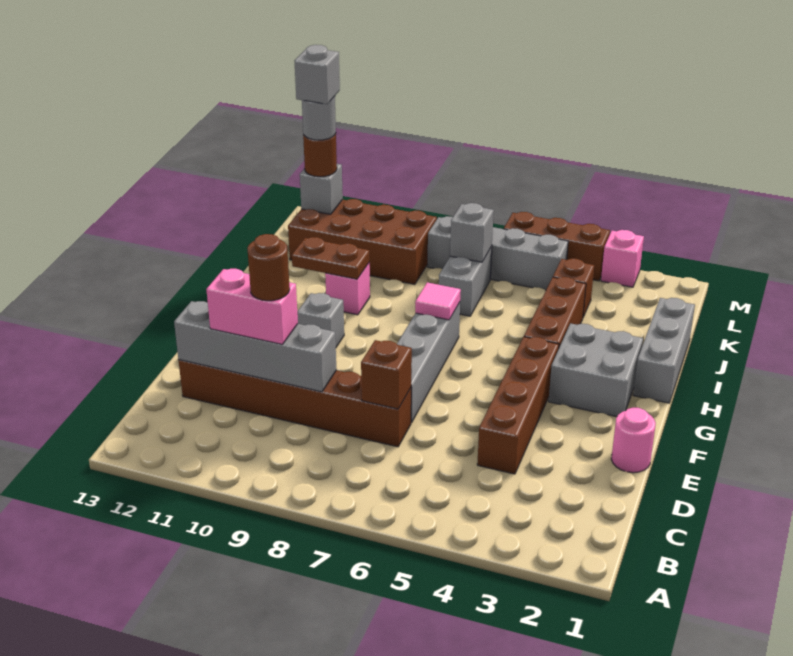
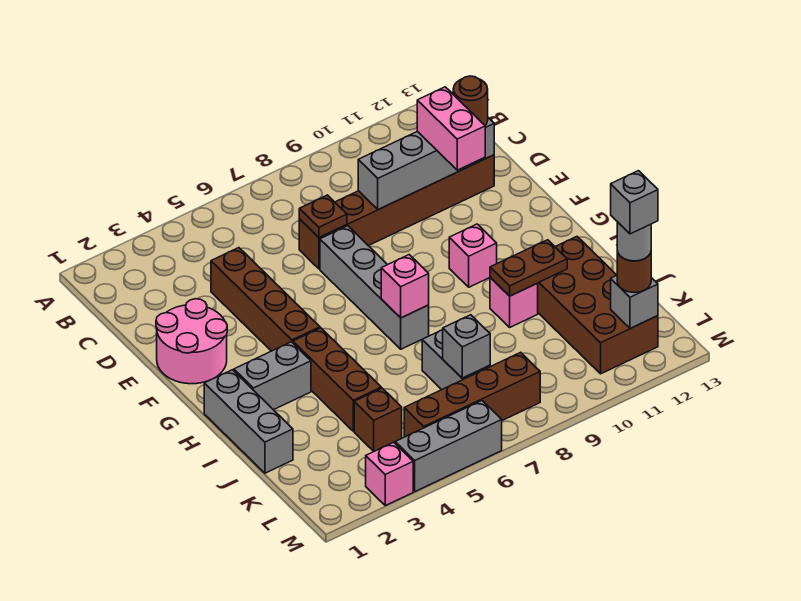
brown 1x1 brick [361,340,412,409] -> brown 1x1 plate [299,195,347,237]
pink 1x2 brick [206,269,298,344] -> pink 1x2 brick turned to [417,87,485,170]
brown 1x1 round brick [247,234,290,301] -> brown 1x1 round brick moved to [453,76,488,125]
pink 1x1 round brick [611,408,656,473] -> pink 2x2 round brick [156,299,227,384]
grey 2x2 brick [549,323,643,417] -> grey 1x2 brick [234,342,311,410]
grey 1x1 brick [297,293,344,347] -> pink 1x1 brick [449,224,497,287]
pink 1x1 tile [415,282,461,320] -> pink 1x1 brick [381,255,429,318]
brown 2x4 brick [288,199,437,284] -> brown 2x4 brick turned to [538,237,658,374]
grey 1x4 brick [427,216,568,290] -> brown 1x4 brick [404,352,540,437]
brown 1x3 brick [504,212,610,281] -> grey 1x3 brick [395,401,502,491]

